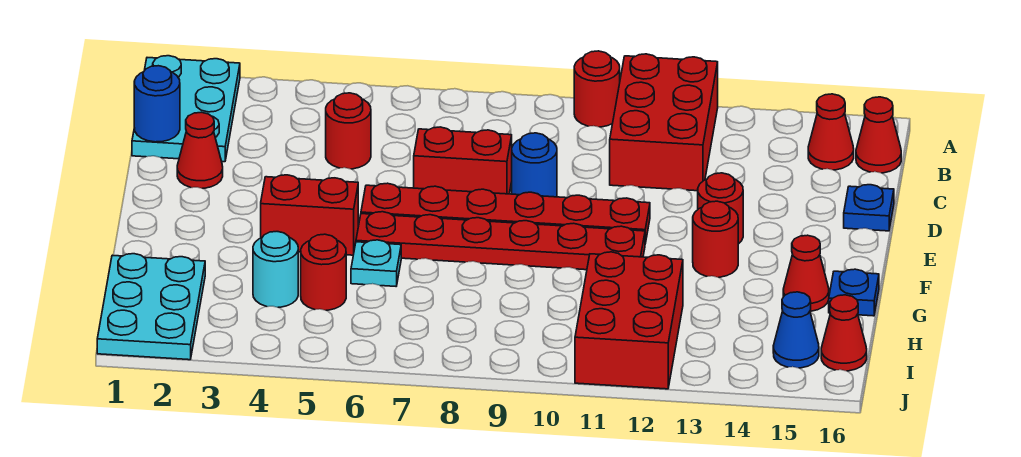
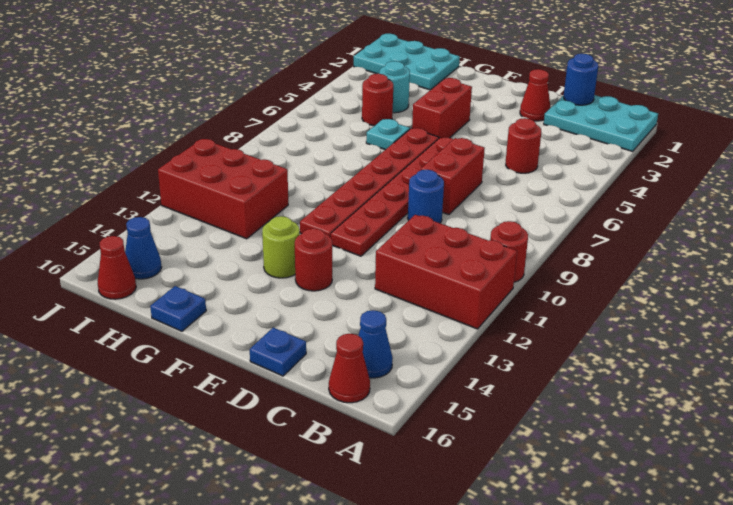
red 1x1 cone [808,94,854,170] -> blue 1x1 cone [358,310,393,378]
red 1x1 round brick [693,201,738,277] -> lime 1x1 round brick [262,216,300,278]
red 1x1 cone [783,235,829,311] -> none

